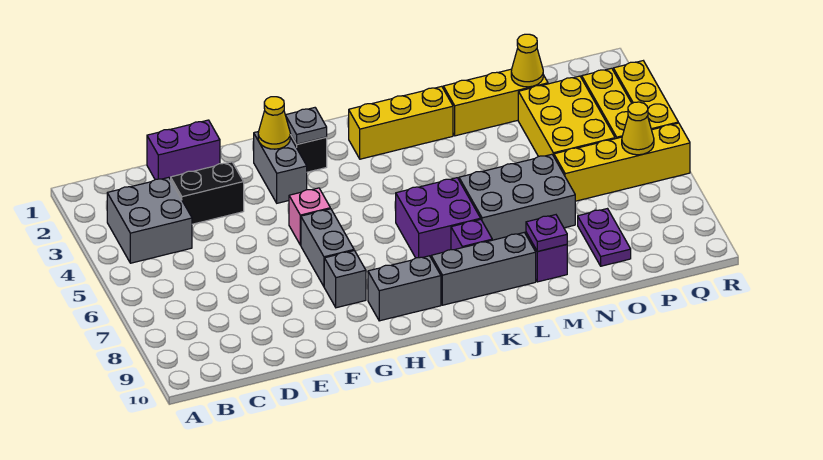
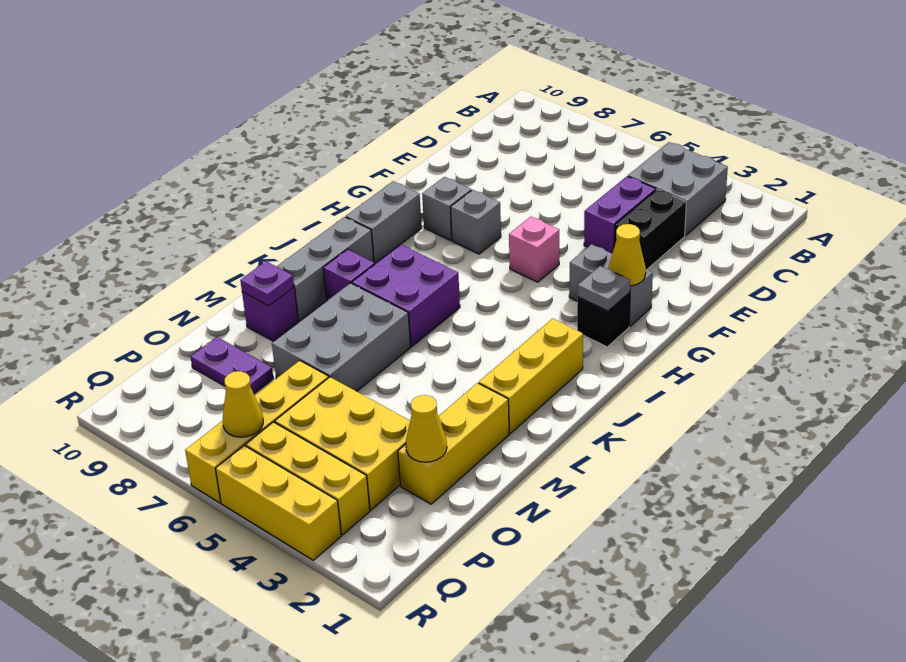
purple 1x2 brick [147,120,220,180] -> purple 1x2 brick moved to [584,176,656,253]
grey 1x2 brick [301,209,354,286] -> grey 1x1 brick [451,190,501,254]

